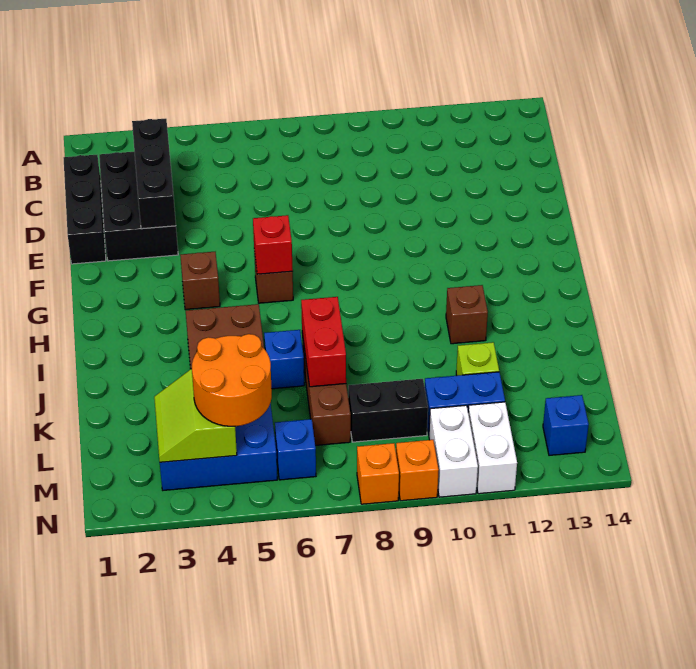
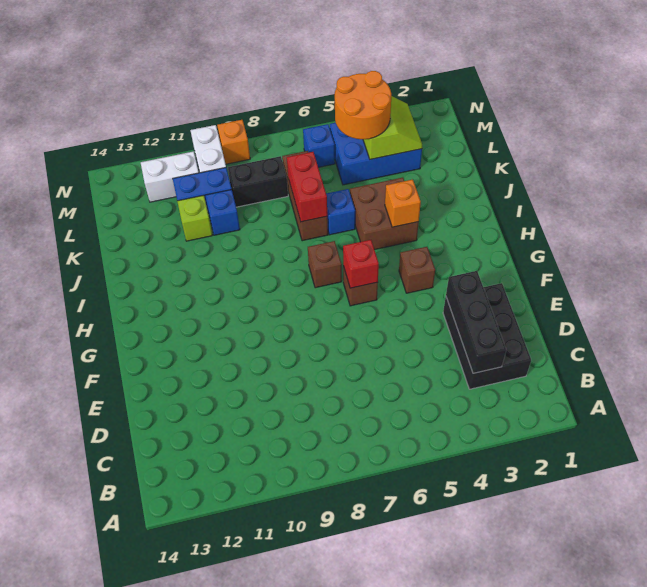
black 1x3 brick [64,155,106,264] -> none
brown 1x1 brick [446,285,488,344] -> brown 1x1 brick moved to [308,241,342,288]
white 1x2 brick [468,402,517,494] -> white 1x2 brick turned to [141,151,199,202]
blue 1x1 brick [543,395,589,455] -> blue 1x1 brick moved to [205,190,240,235]
orange 1x1 brick [357,443,399,504] -> orange 1x1 brick moved to [385,180,421,227]

